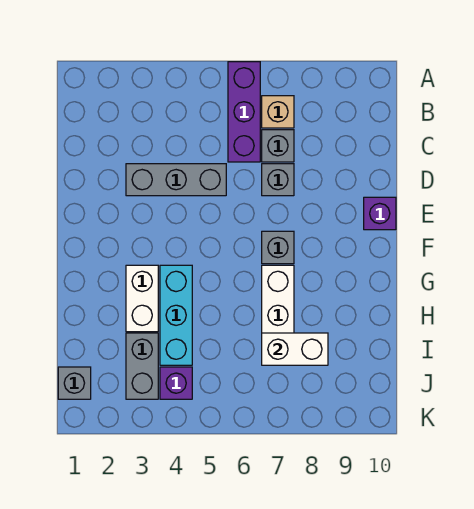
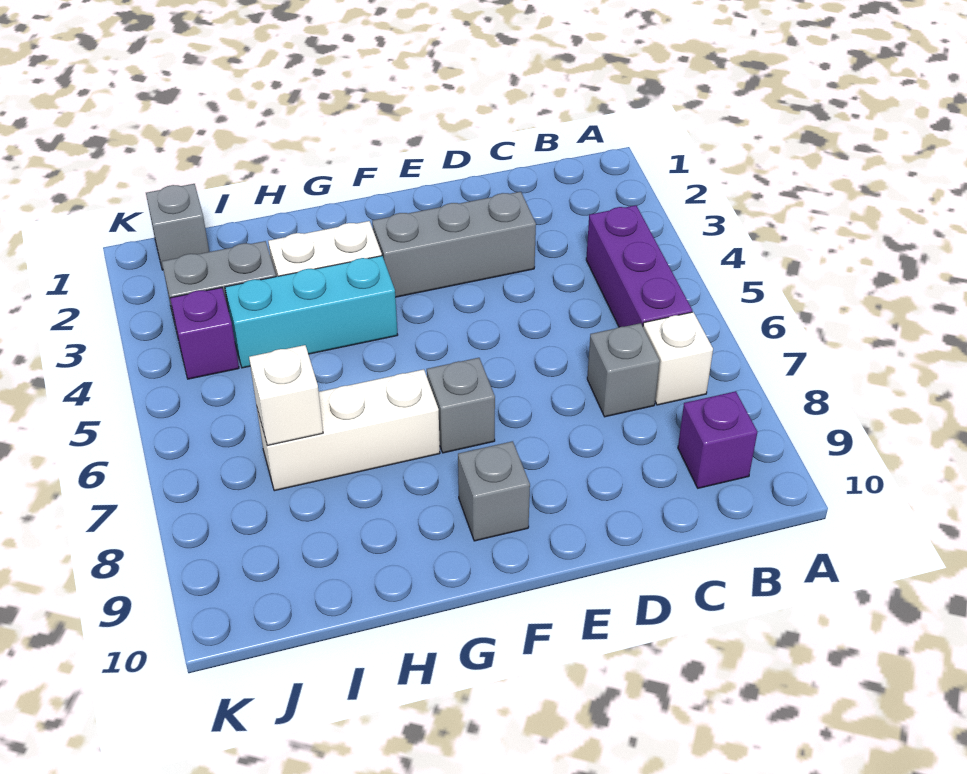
purple 1x3 brick [228,62,260,162] -> purple 1x3 brick turned to [586,205,692,327]
tan 1x1 brick [262,96,294,128] -> white 1x1 brick [643,312,713,405]
grey 1x3 brick [126,164,226,196] -> grey 1x3 brick turned to [372,192,536,297]
grey 1x1 brick [262,164,294,196] -> grey 1x1 brick moved to [458,441,530,541]
purple 1x1 brick [364,197,396,230] -> purple 1x1 brick moved to [678,391,757,488]
white 1x2 brick [262,333,328,365] -> white 1x1 brick [249,345,323,446]

